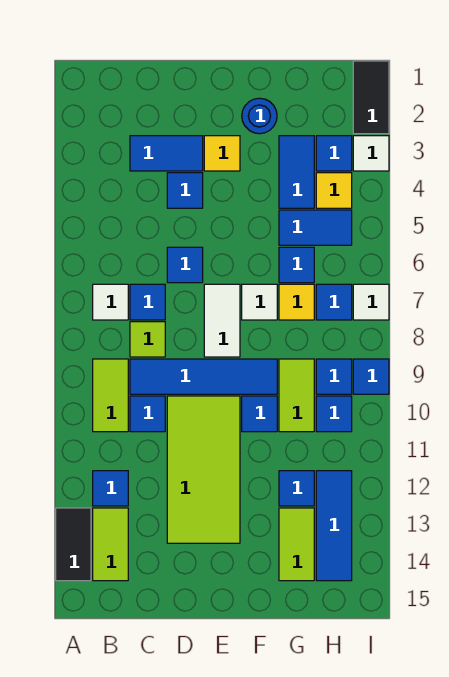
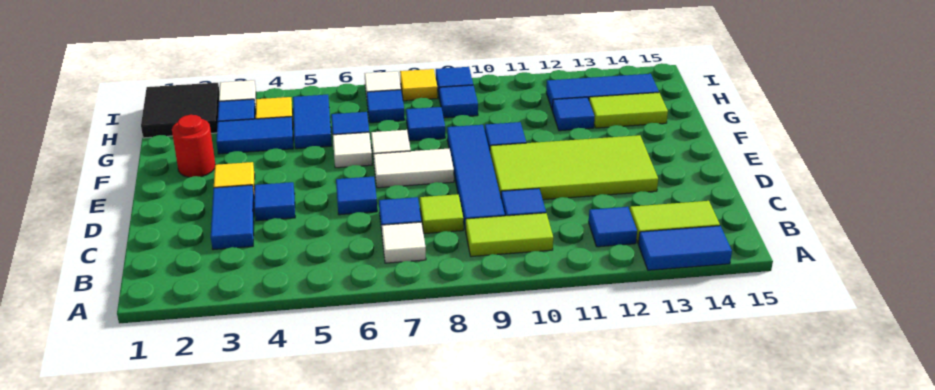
black 1x2 tile [56,508,91,581] -> blue 1x2 tile [638,226,732,270]
blue 1x1 round brick [242,98,277,134] -> red 1x1 round brick [172,115,215,177]
none -> white 1x1 tile [333,132,372,168]
yellow 1x1 tile [279,284,314,320] -> yellow 1x1 tile moved to [400,69,438,101]
lime 1x2 tile [279,359,314,432] -> none
blue 1x1 tile [316,396,352,432] -> blue 1x1 tile moved to [406,107,445,141]
black 1x2 tile [353,61,389,134] -> black 2x2 tile [141,83,219,138]

